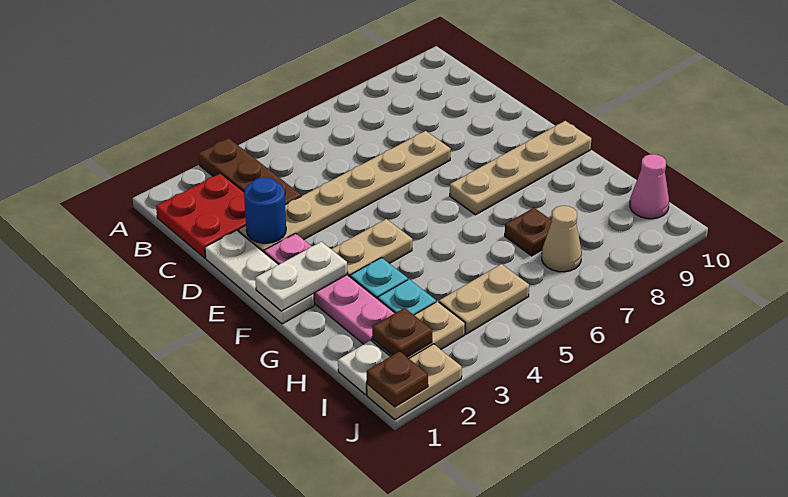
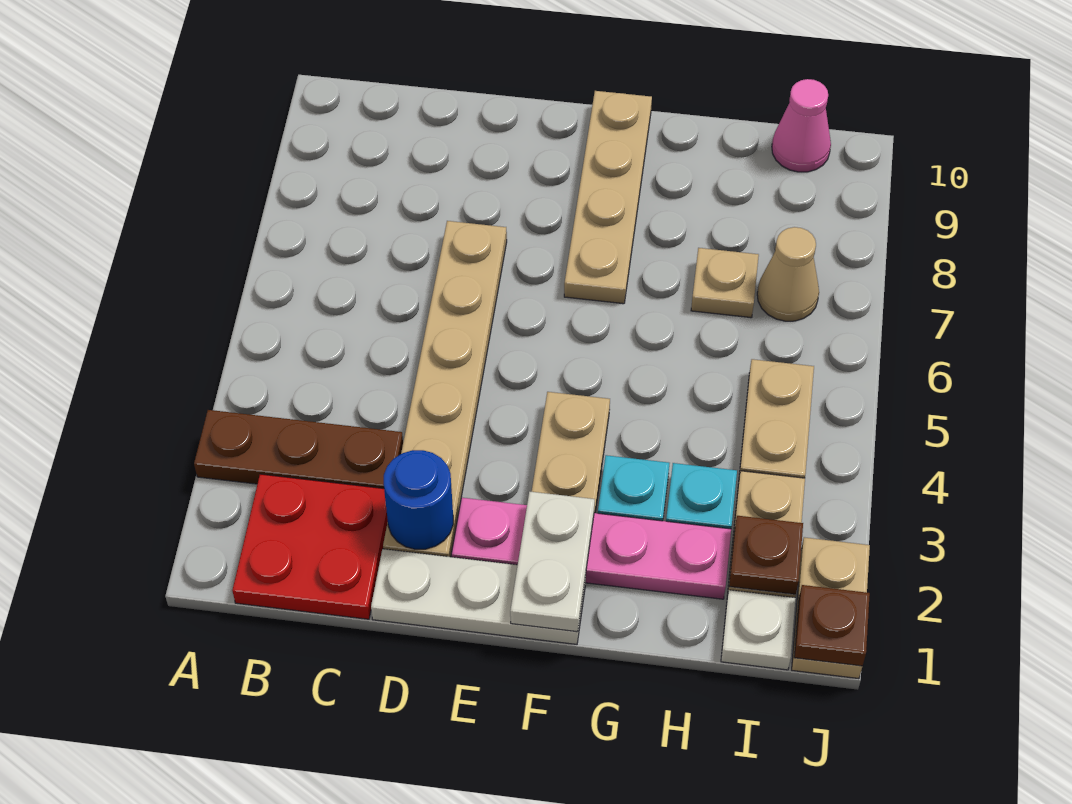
brown 1x1 plate [505,208,552,256] -> tan 1x1 plate [691,248,759,318]

